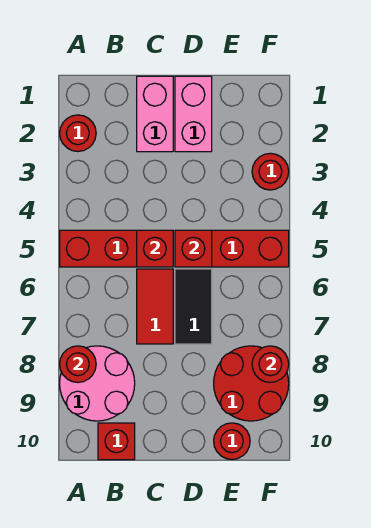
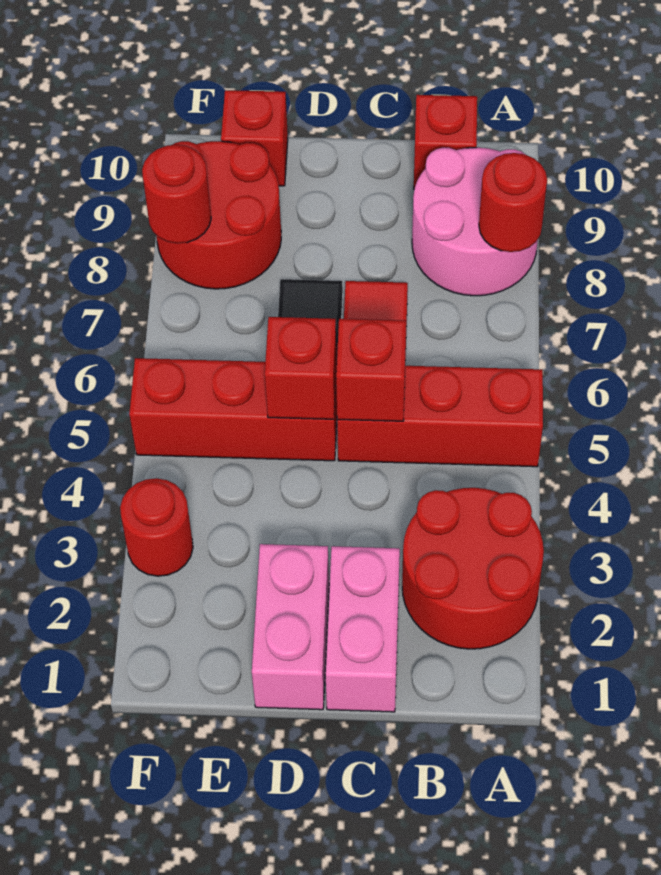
red 1x1 round brick [60,115,96,152] -> red 2x2 round brick [402,488,544,649]
red 1x1 round brick [214,423,250,459] -> red 1x1 brick [221,90,288,186]

